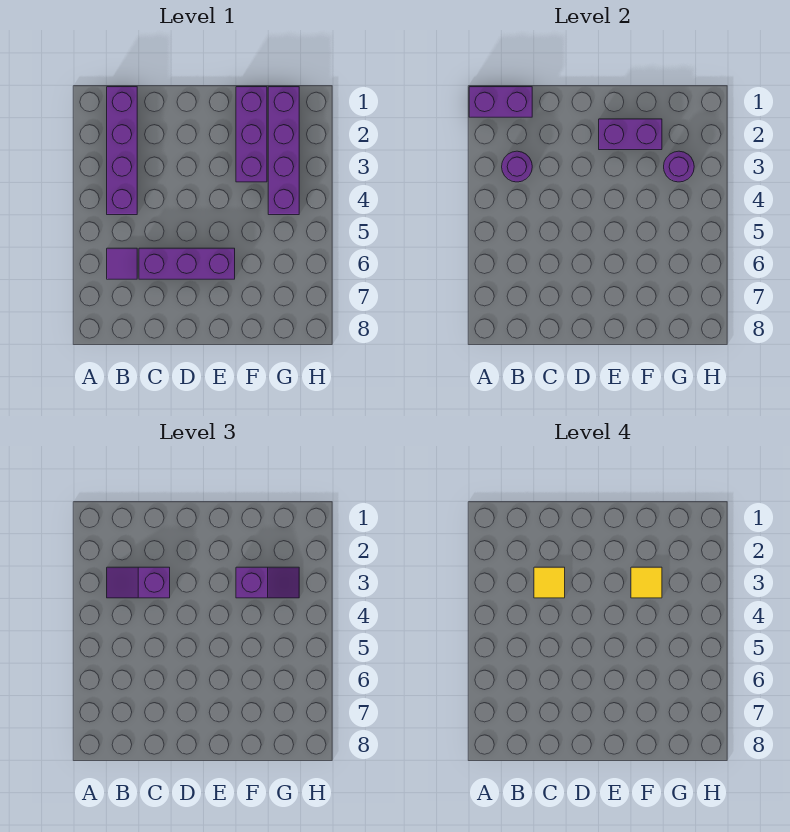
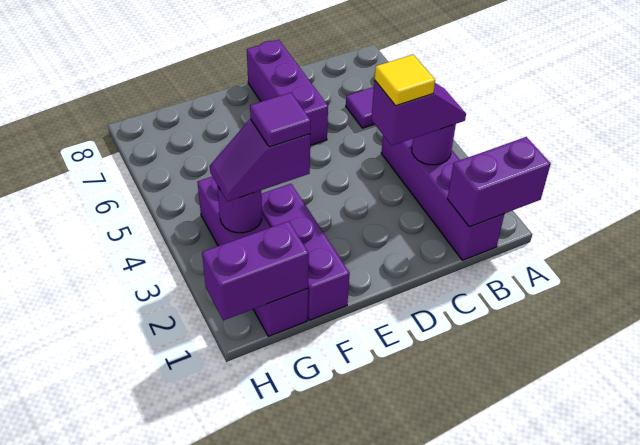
purple 1x3 brick [139,248,235,279] -> purple 1x3 brick turned to [247,40,328,145]
purple 1x2 brick [599,119,662,150] -> purple 1x2 brick moved to [202,221,309,320]
yellow 1x1 tile [631,567,662,598] -> purple 1x1 tile [250,93,311,147]

